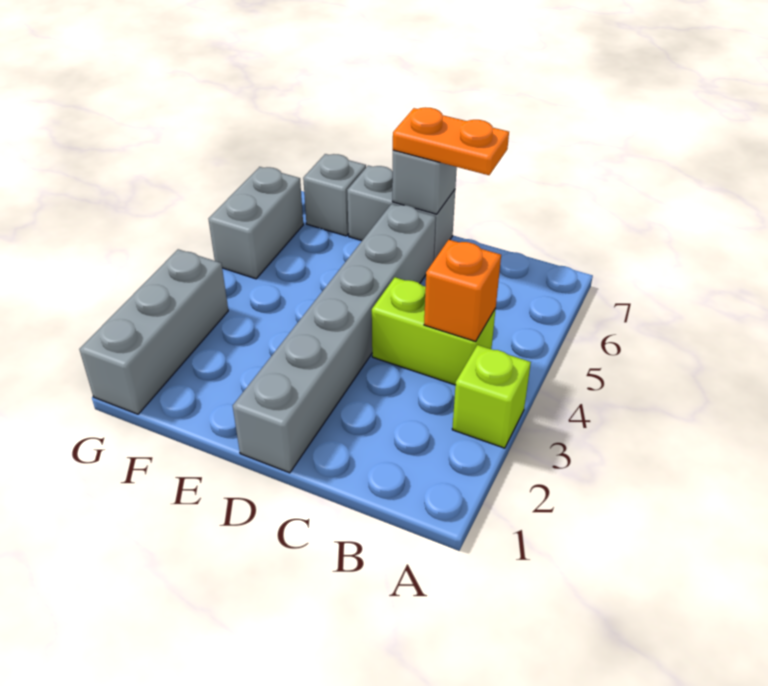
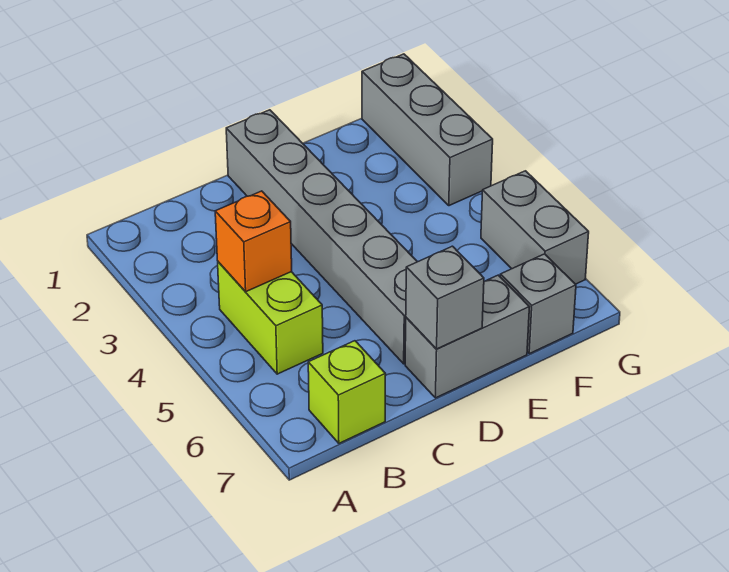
lime 1x1 brick [452,345,531,448] -> lime 1x1 brick moved to [308,341,386,443]
lime 1x2 brick [372,277,496,385] -> lime 1x2 brick turned to [218,262,323,374]
orange 1x2 plate [393,107,509,175] -> none

